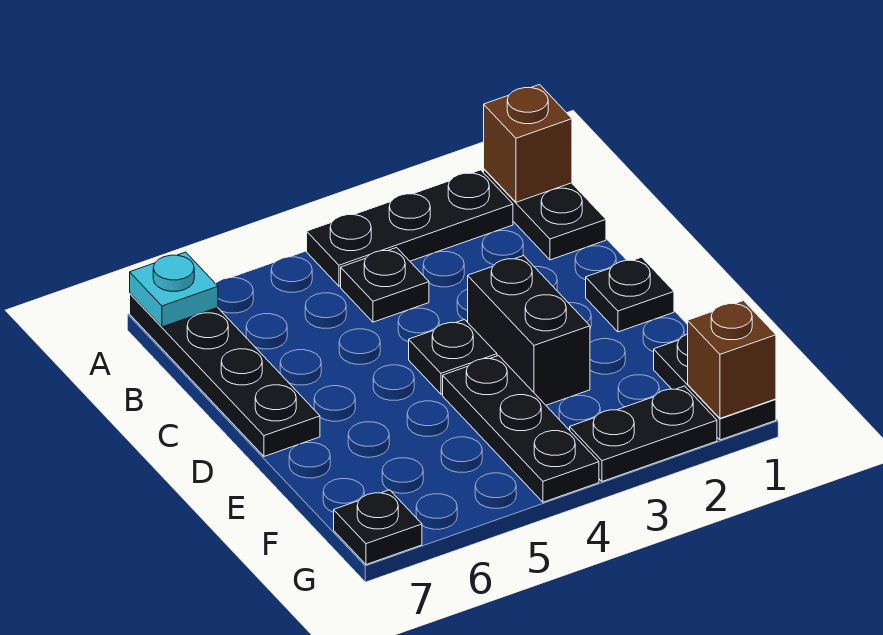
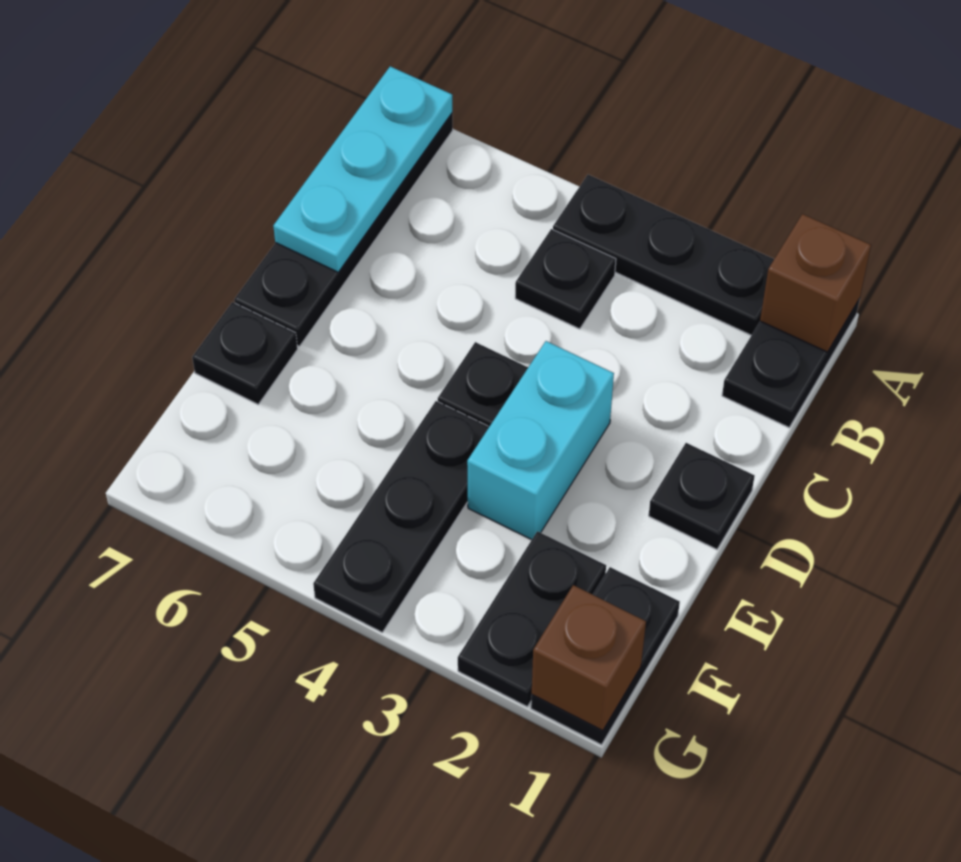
cyan 1x1 plate [130,252,218,327] -> cyan 1x3 plate [273,66,452,272]
black 1x2 brick [468,256,590,405] -> cyan 1x2 brick [467,341,614,540]
black 1x2 plate [570,386,717,481] -> black 1x2 plate turned to [458,531,606,707]
black 1x1 plate [334,490,422,565] -> black 1x1 plate moved to [192,302,298,404]

